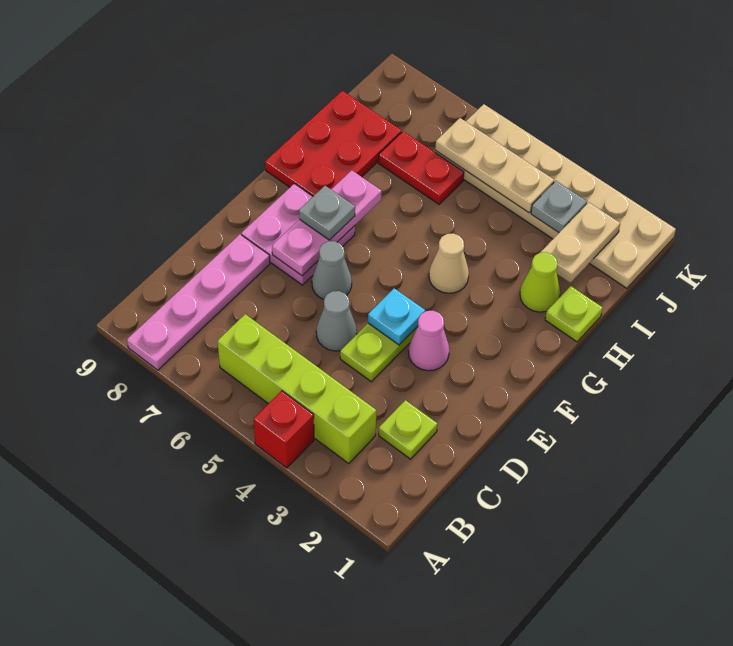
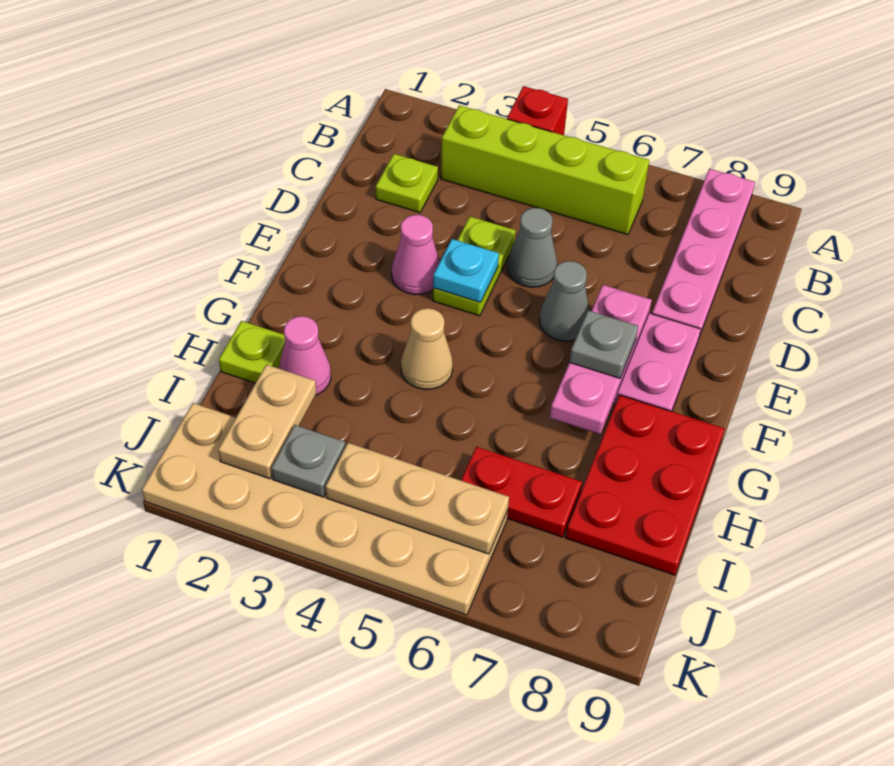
lime 1x1 cone [520,252,560,312] -> pink 1x1 cone [279,316,331,395]

